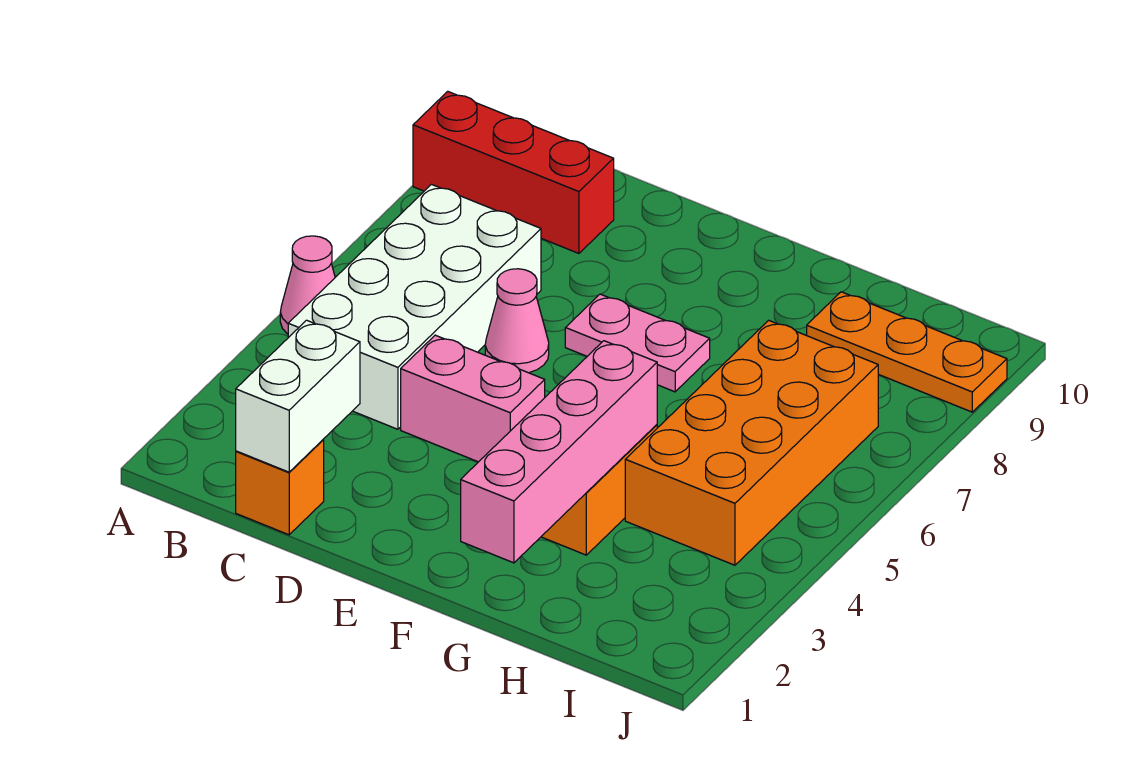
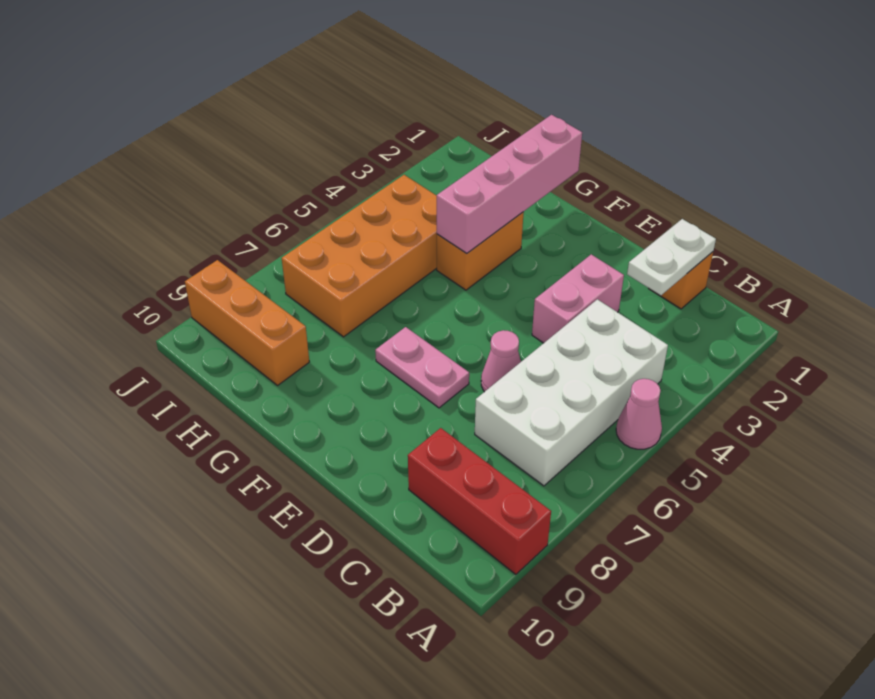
white 1x2 brick [236,320,360,472] -> white 1x2 plate [627,219,716,295]
pink 1x2 brick [401,335,545,462] -> pink 1x2 brick turned to [532,254,624,343]
orange 1x3 plate [807,292,1007,412] -> orange 1x3 brick [185,260,309,385]

